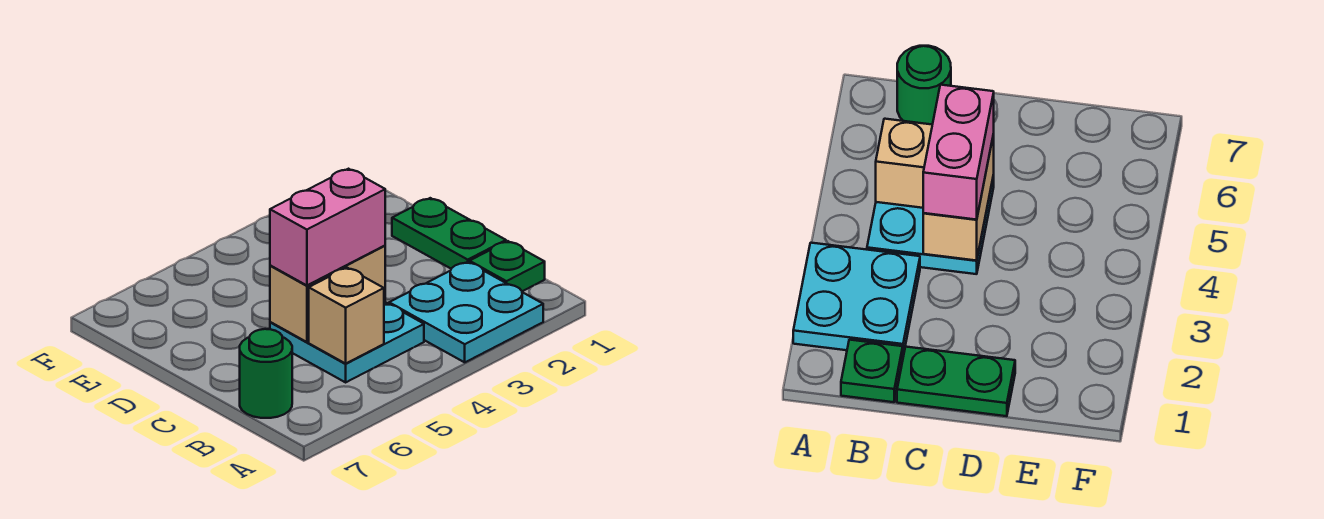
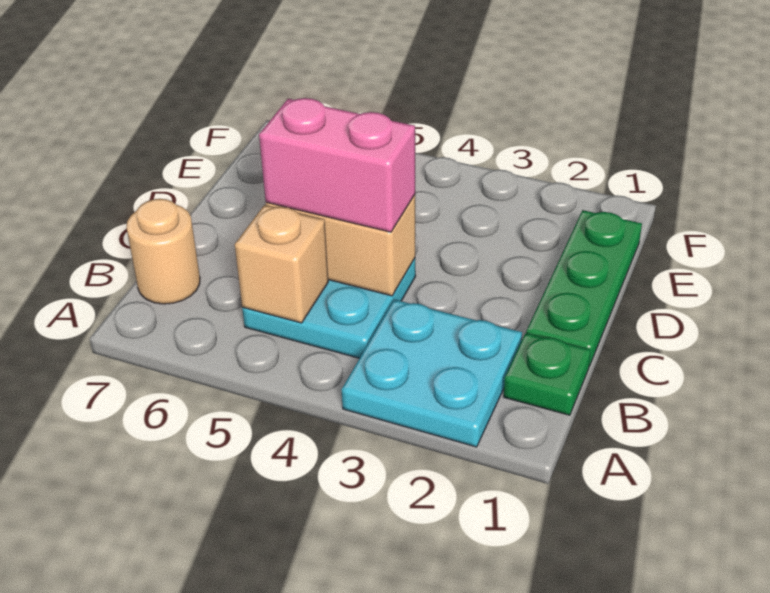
green 1x1 round brick [240,329,292,418] -> tan 1x1 round brick [126,199,200,304]
green 1x2 plate [392,198,506,269] -> green 1x3 plate [526,210,642,366]

